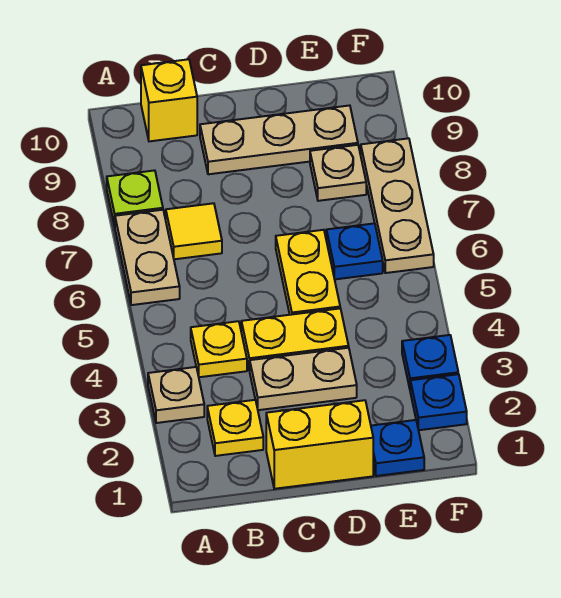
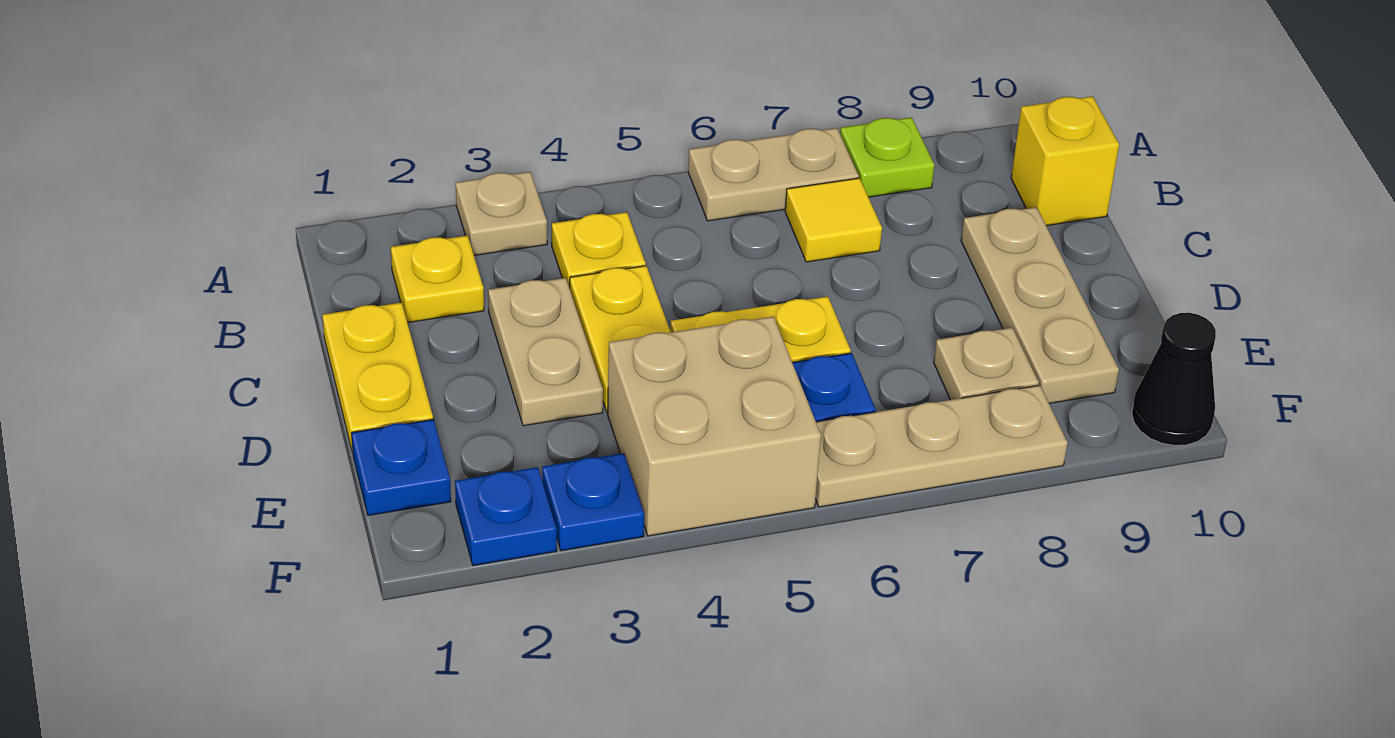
yellow 1x2 brick [266,400,373,489] -> yellow 1x2 plate [323,303,433,453]
none -> tan 2x2 brick [608,317,821,536]
none -> black 1x1 cone [1132,313,1216,445]

